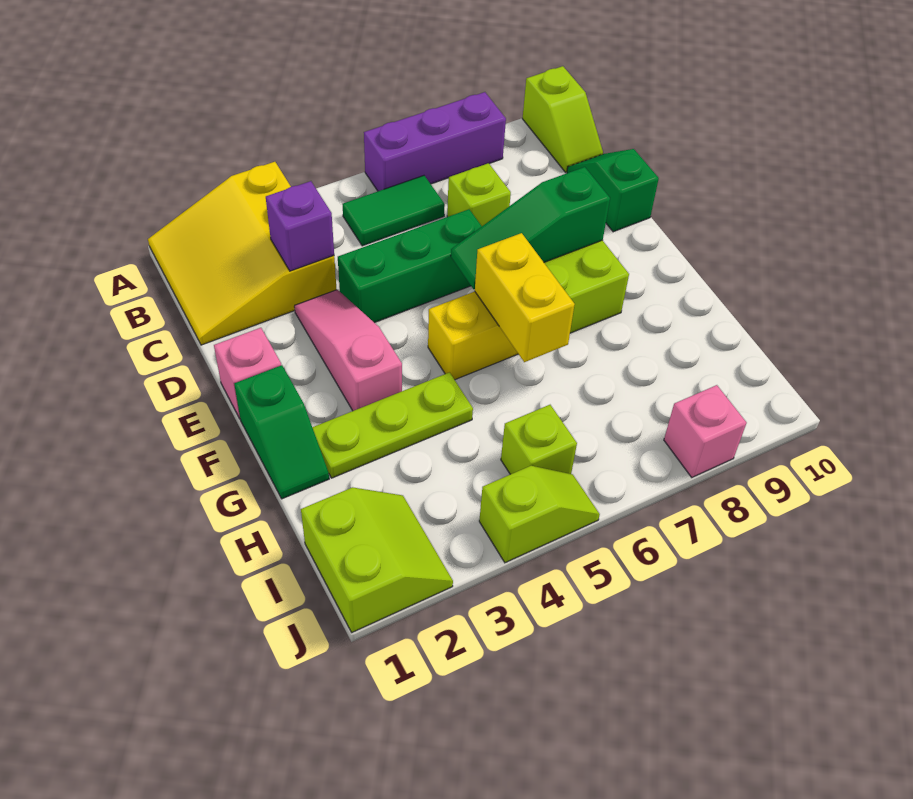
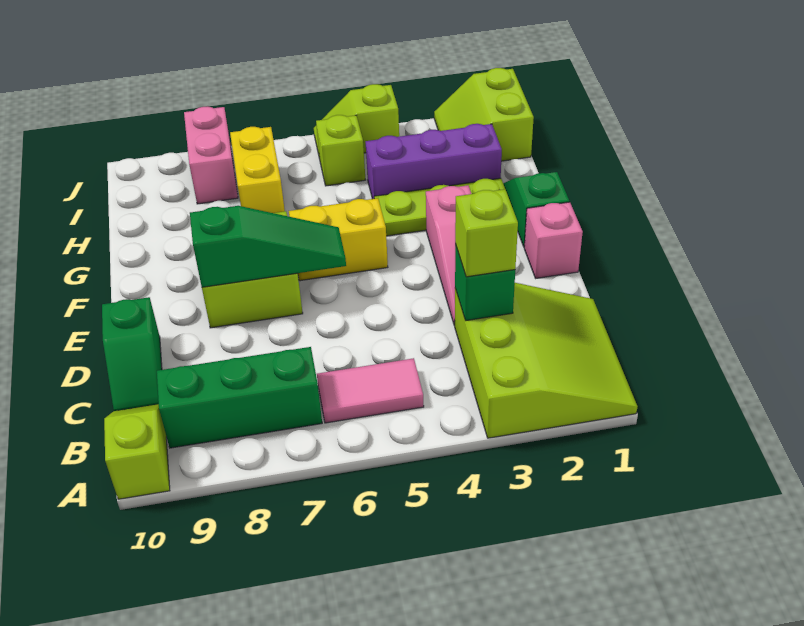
yellow 3x3 slope [148,162,337,345] -> lime 3x3 slope [455,283,637,438]
purple 1x3 brick [364,92,506,191] -> purple 1x3 brick moved to [366,124,502,199]
green 1x2 tile [342,176,445,246] -> pink 1x2 tile [317,358,424,423]
purple 1x1 brick [266,181,334,271] -> green 1x1 brick [455,244,515,321]
lime 1x1 brick [447,163,511,226] -> lime 1x1 brick moved to [455,189,518,277]
green 1x3 brick [338,209,482,323] -> green 1x3 brick moved to [157,347,322,448]
yellow 1x2 brick [475,233,575,362] -> yellow 1x2 brick moved to [230,127,285,213]
pink 1x1 brick [664,385,747,477] -> pink 1x2 brick [184,106,238,204]

